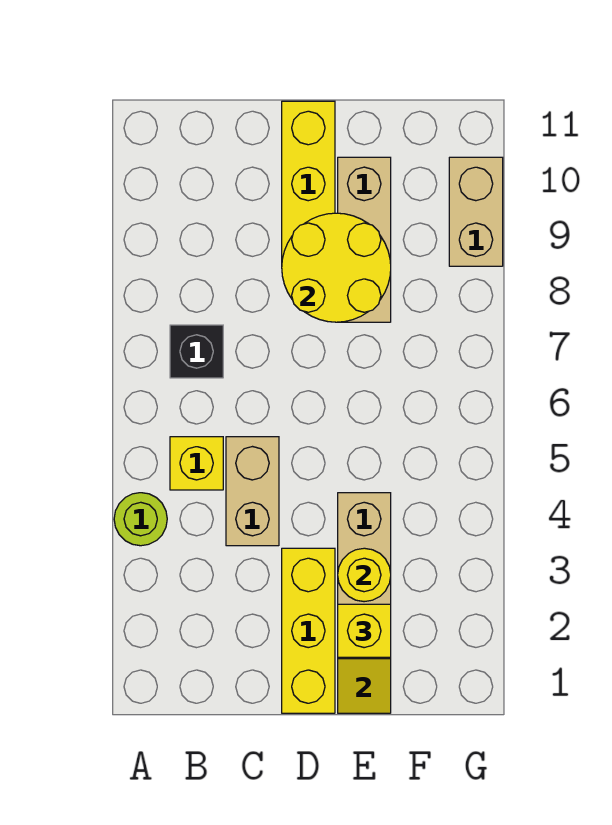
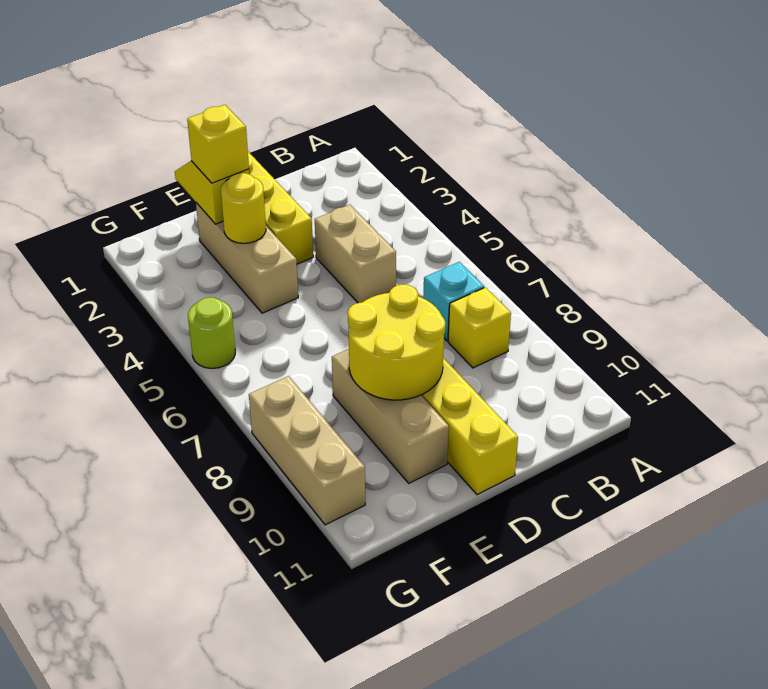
lime 1x1 round brick [114,493,167,546] -> lime 1x1 round brick moved to [188,297,235,368]
yellow 1x1 brick [170,437,223,490] -> yellow 1x1 brick moved to [448,287,511,368]
black 1x1 brick [170,325,223,378] -> cyan 1x1 brick [423,262,484,341]
tan 1x2 brick [449,157,503,266] -> tan 1x3 brick [249,376,365,525]

